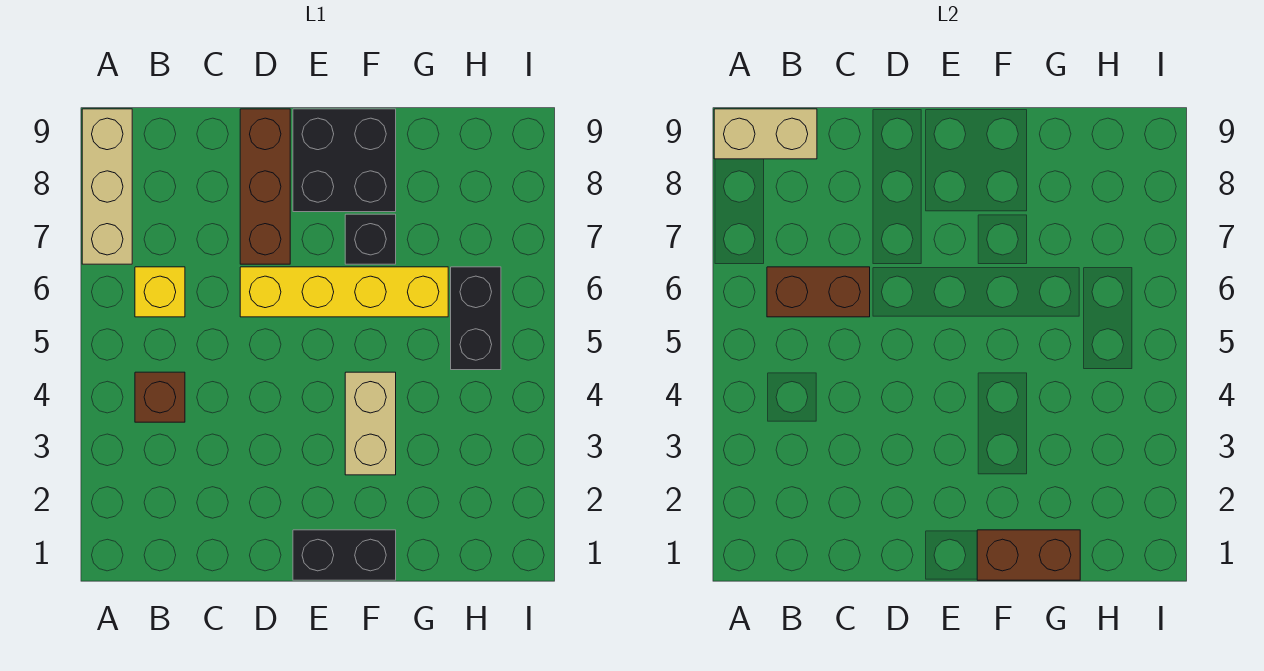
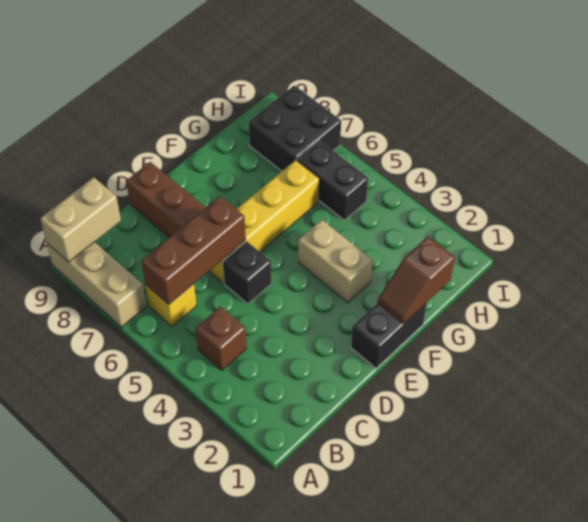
brown 1x2 brick [767,267,870,317] -> brown 1x3 brick [141,196,246,304]
black 2x2 brick [293,109,396,212] -> black 2x2 brick moved to [249,85,341,171]
brown 1x2 brick [977,530,1080,580] -> brown 1x2 slope [377,237,455,324]
black 1x1 brick [345,214,396,264] -> black 1x1 brick moved to [223,242,272,304]

